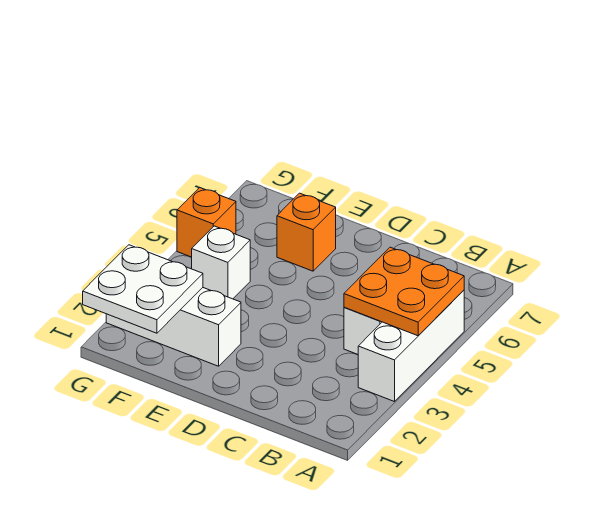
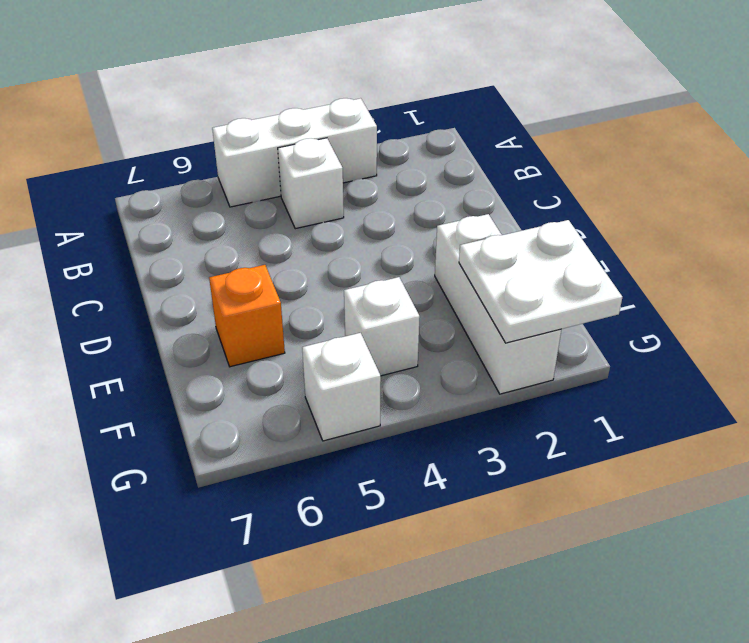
orange 2x2 plate [344,247,464,336] -> none
orange 1x1 brick [177,188,236,257] -> white 1x1 brick [302,333,381,441]

